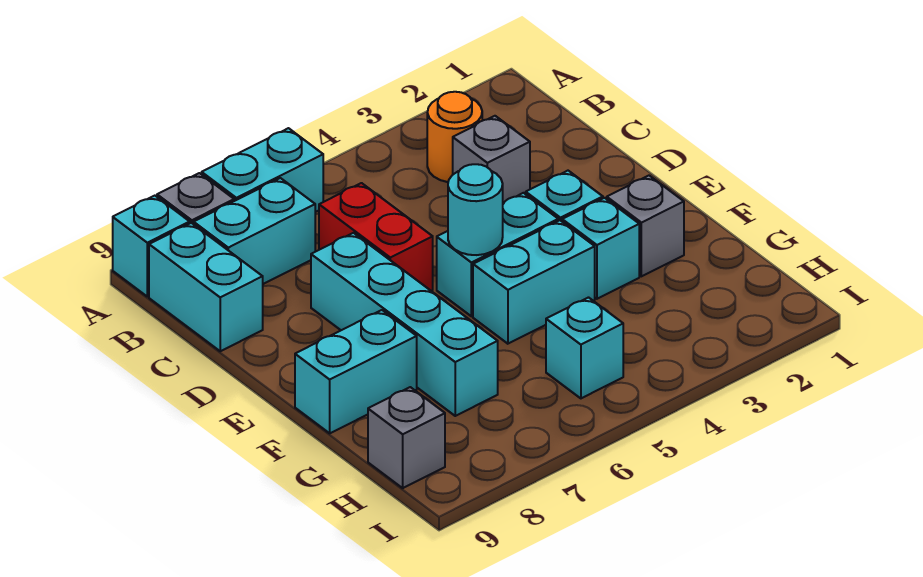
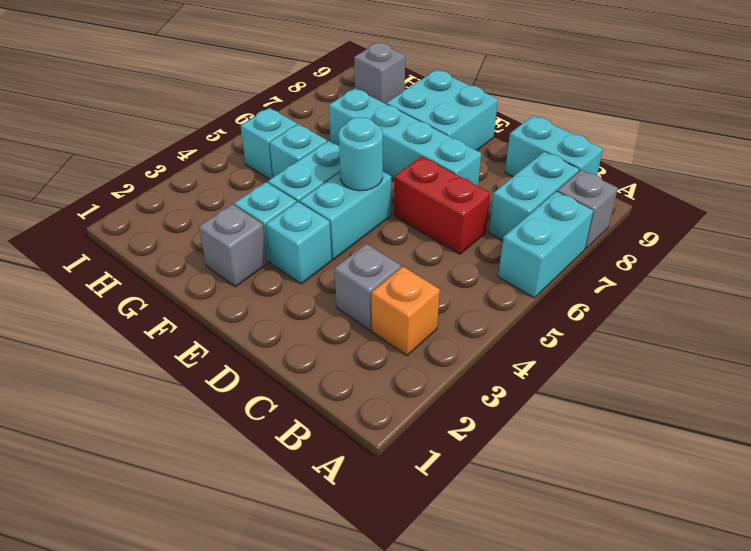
cyan 1x1 brick [113,196,190,296] -> cyan 1x1 brick moved to [269,124,327,177]
orange 1x1 round brick [427,92,482,182] -> orange 1x1 brick [371,267,440,355]
cyan 1x2 brick [295,310,417,433] -> cyan 2x2 brick [386,70,498,150]

